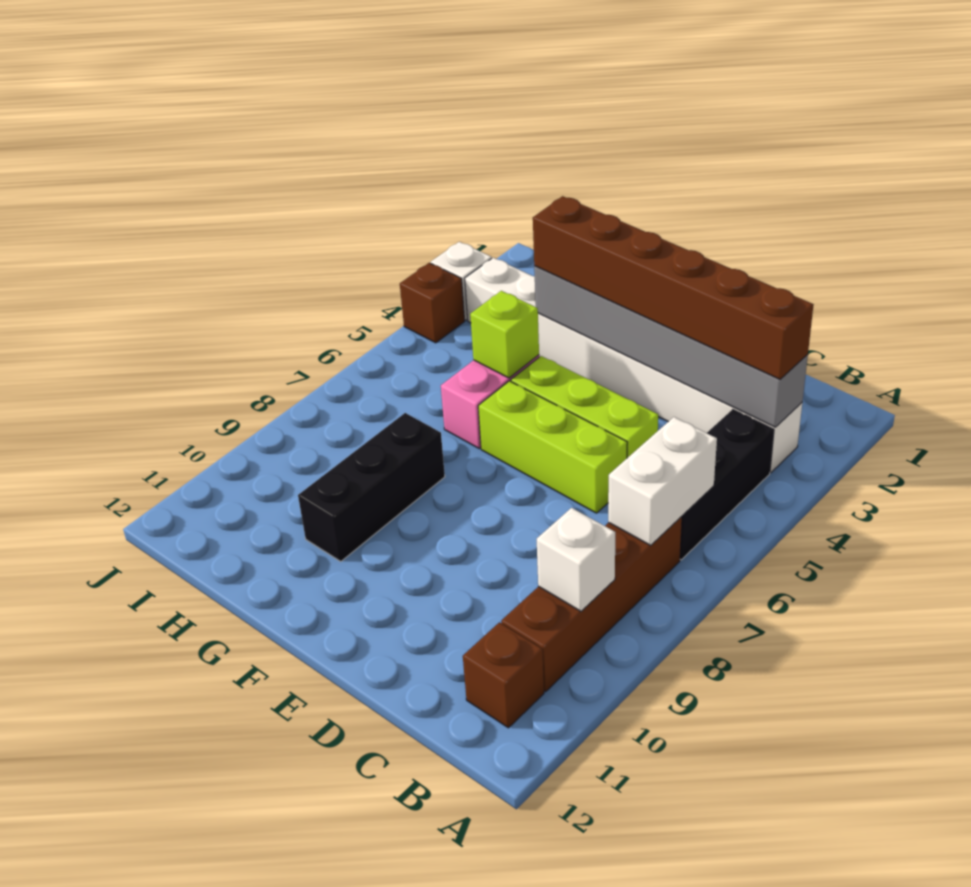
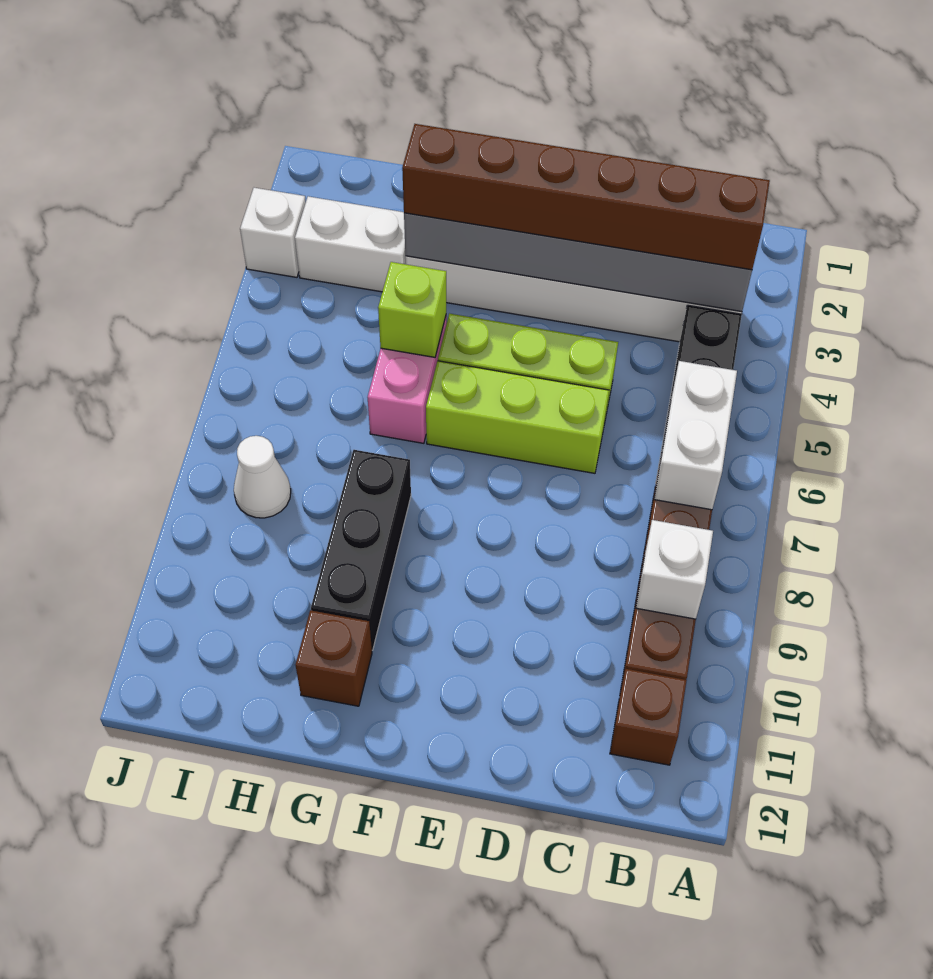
none -> white 1x1 cone [234,436,291,518]
brown 1x1 brick [400,263,465,343] -> brown 1x1 brick moved to [295,610,372,706]

